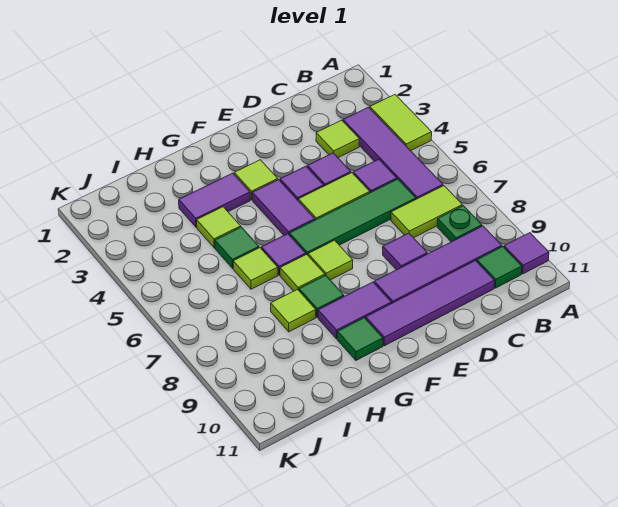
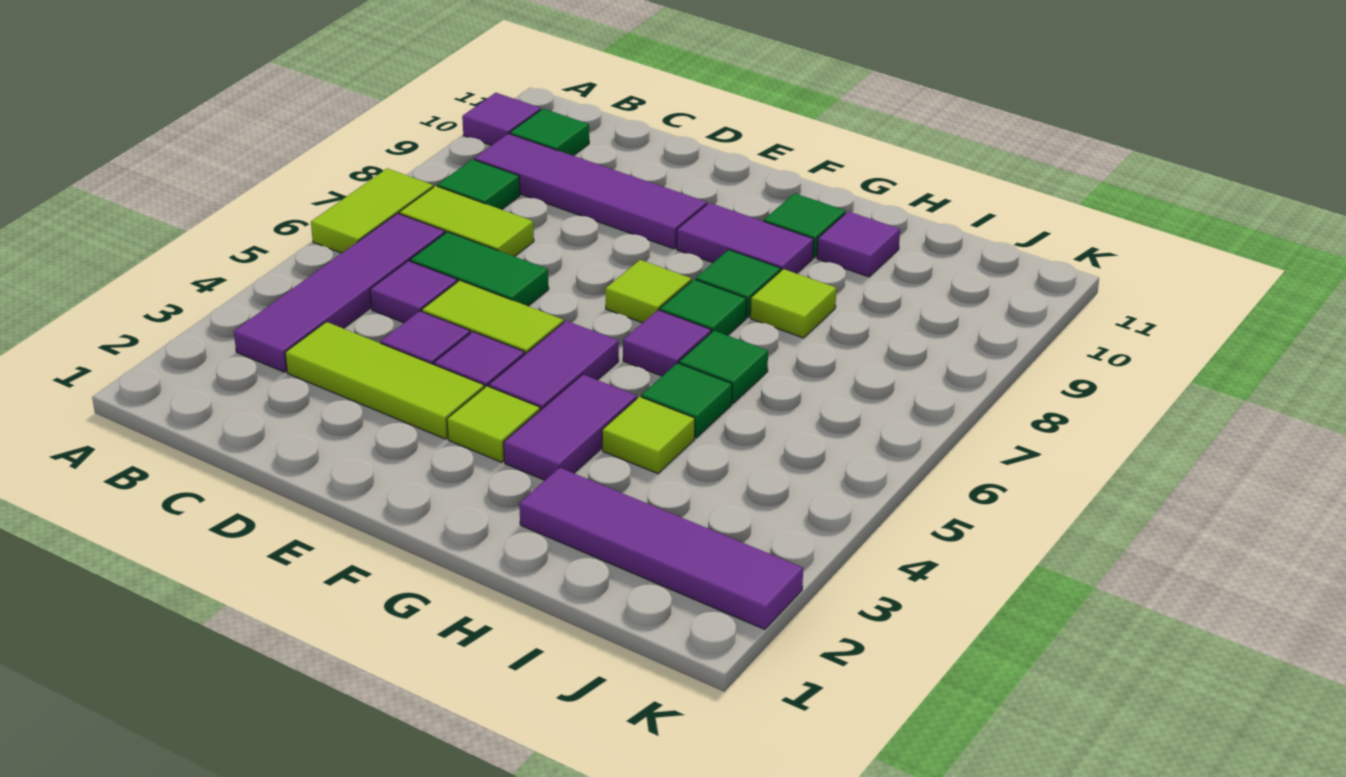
lime 1x2 tile [370,95,432,151] -> lime 1x2 tile moved to [311,168,433,253]
green 1x1 plate [437,206,482,242] -> green 1x1 tile [437,159,520,210]
lime 1x1 tile [316,120,359,158] -> lime 1x3 tile [285,322,484,439]
green 1x4 tile [289,179,416,255] -> green 1x2 tile [410,232,549,306]
purple 1x4 tile [366,261,494,346] -> purple 1x4 tile moved to [519,468,803,629]
purple 1x1 tile [383,233,427,270] -> purple 1x1 tile moved to [817,211,900,277]
purple 1x2 tile [179,173,250,227] -> purple 1x2 tile turned to [504,374,637,480]
lime 1x1 tile [280,254,325,291] -> green 1x1 tile [660,279,746,336]
lime 1x1 tile [233,248,278,289] -> green 1x1 tile [679,331,768,403]

